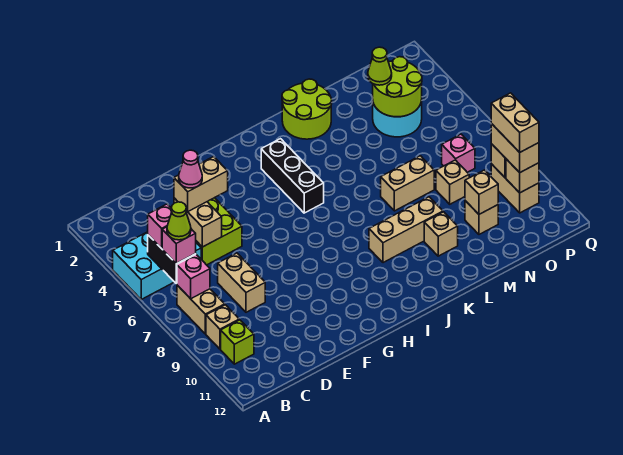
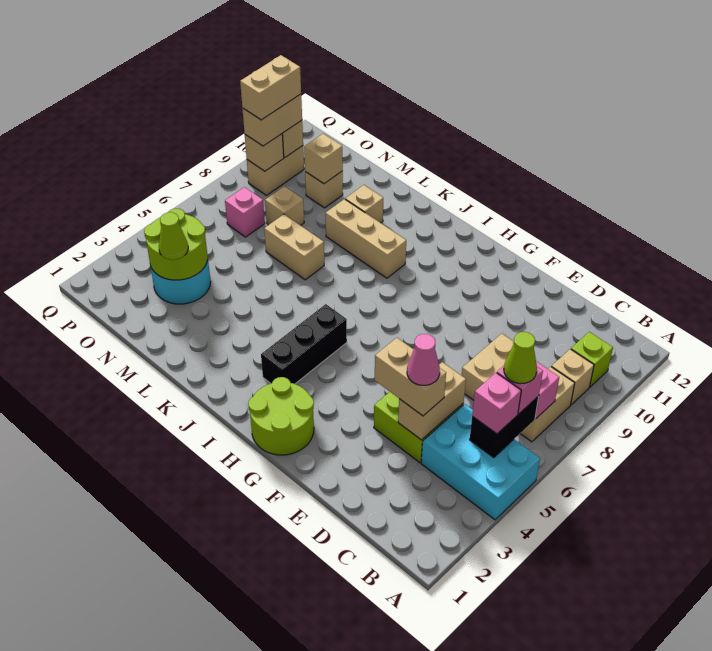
lime 2x2 round brick [282,79,332,139] -> lime 2x2 round brick moved to [248,377,314,455]

